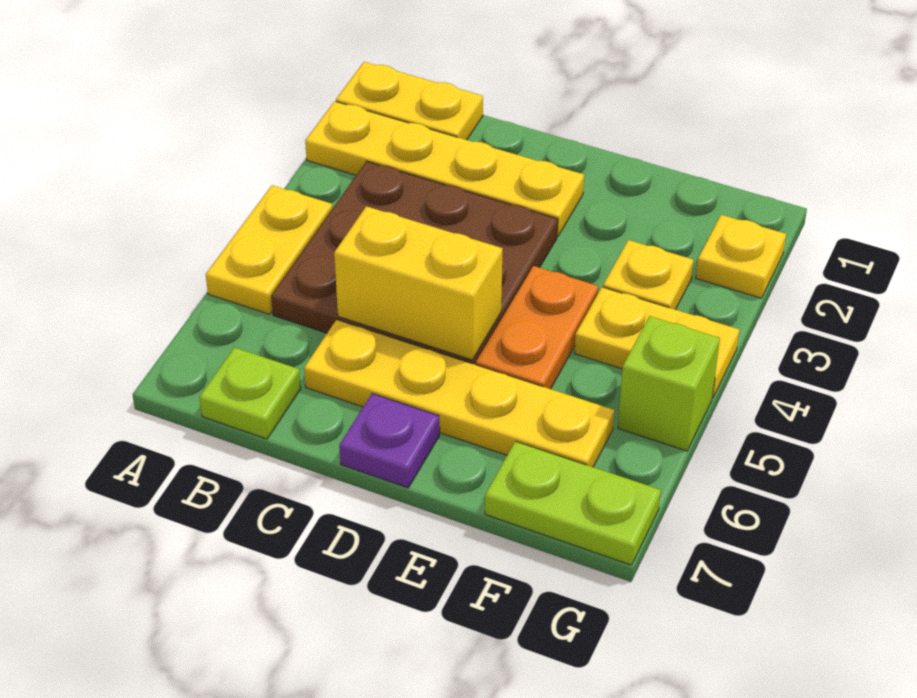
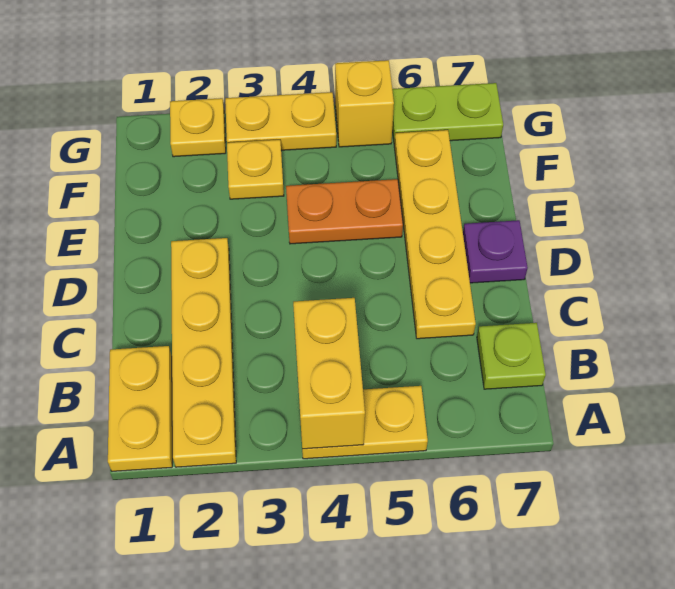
brown 3x3 plate [271,161,558,365] -> none
yellow 1x2 brick [334,206,503,360] -> yellow 1x2 brick moved to [293,298,365,449]
yellow 1x2 plate [574,287,739,398] -> yellow 1x2 plate turned to [225,92,336,150]
lime 1x2 plate [485,441,661,565] -> lime 1x2 plate turned to [392,83,503,143]
lime 1x1 brick [618,316,720,451] -> yellow 1x1 brick [335,60,394,147]

